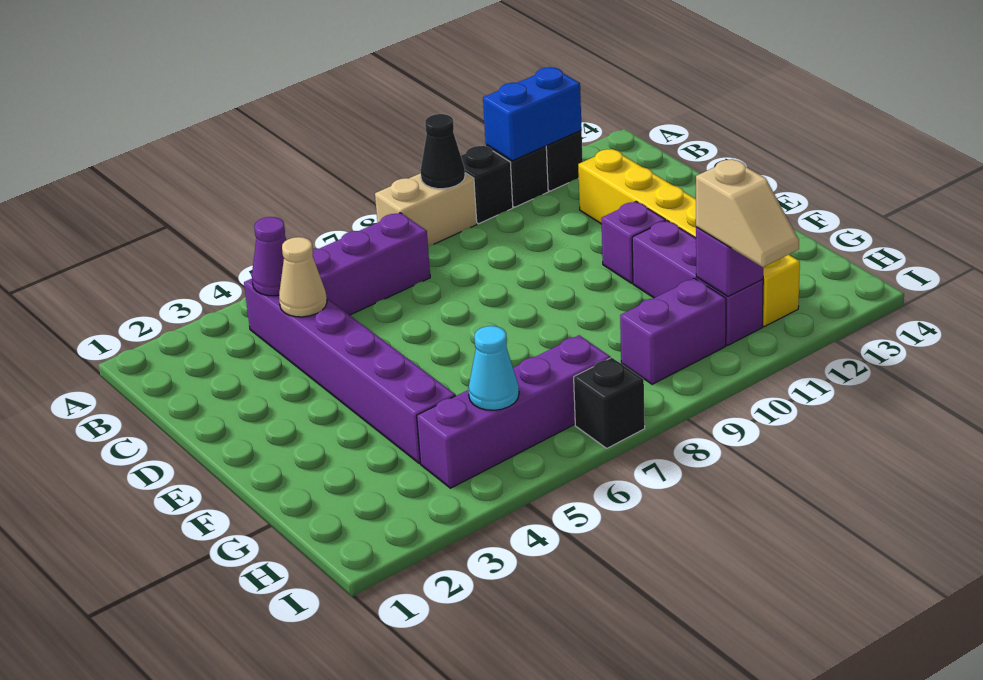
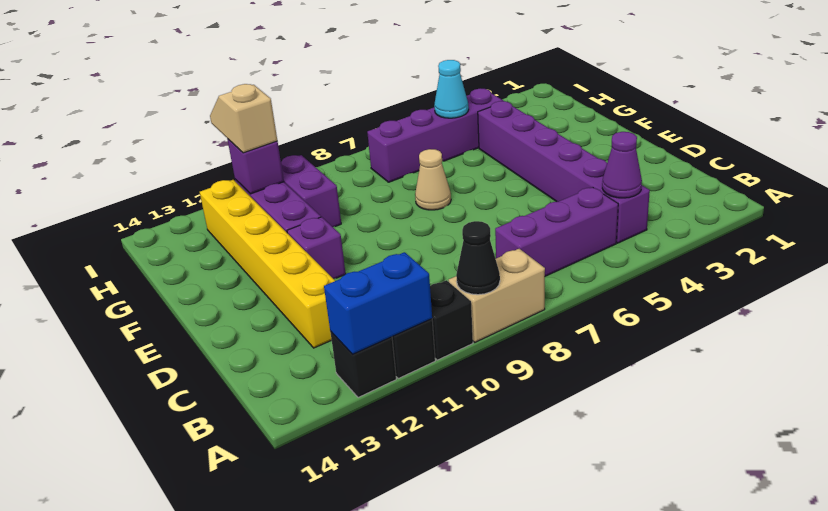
tan 1x1 cone [279,237,327,317] -> tan 1x1 cone moved to [415,149,451,210]
purple 1x2 brick [620,278,726,384] -> purple 1x2 brick turned to [281,155,341,227]
black 1x1 brick [574,358,645,448] -> none

